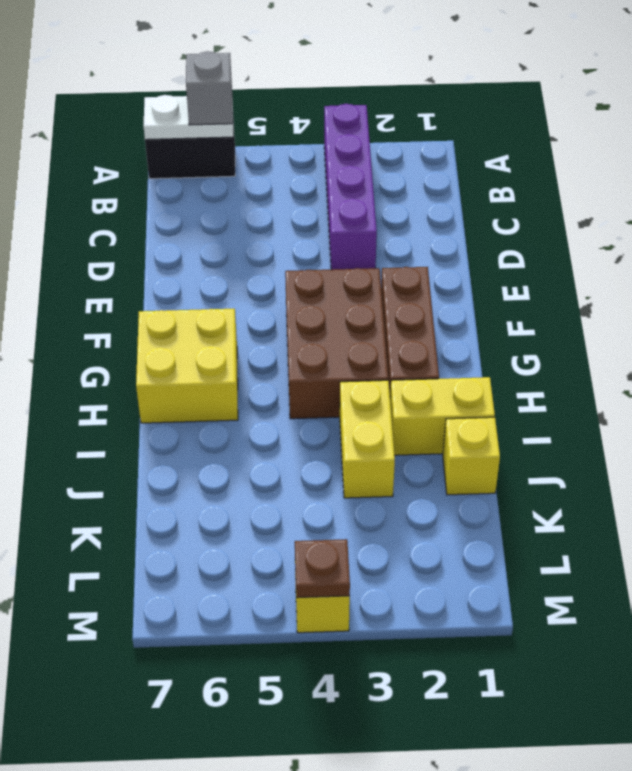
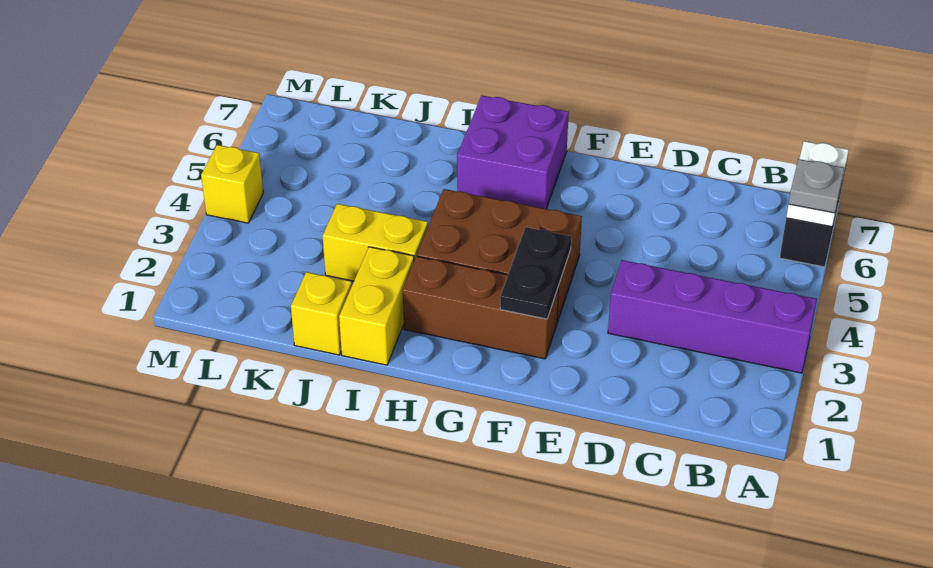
grey 1x1 brick [186,51,233,125] -> grey 1x1 plate [789,159,844,213]
none -> black 1x2 plate [500,227,571,319]
yellow 2x2 brick [136,309,238,423] -> purple 2x2 brick [457,95,569,209]
brown 1x1 plate [295,539,350,598] -> none

